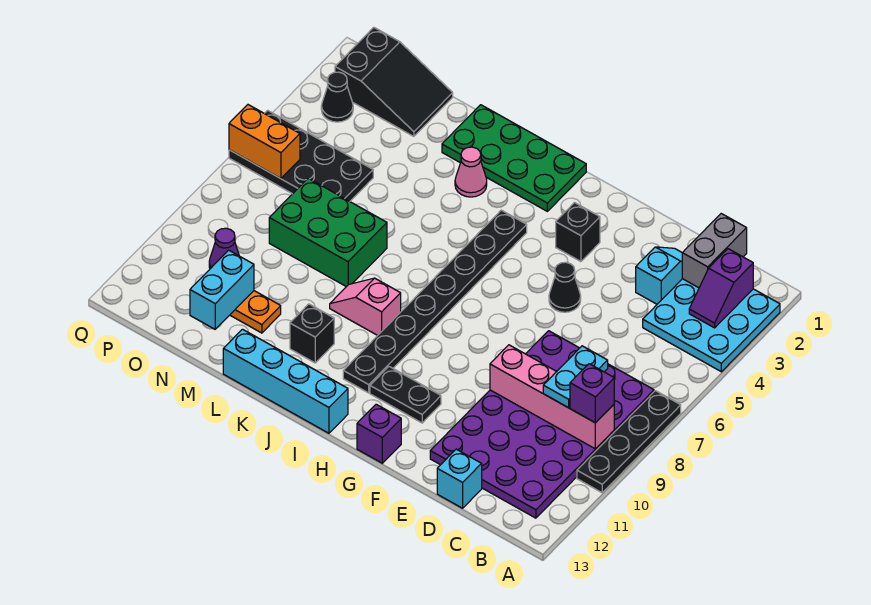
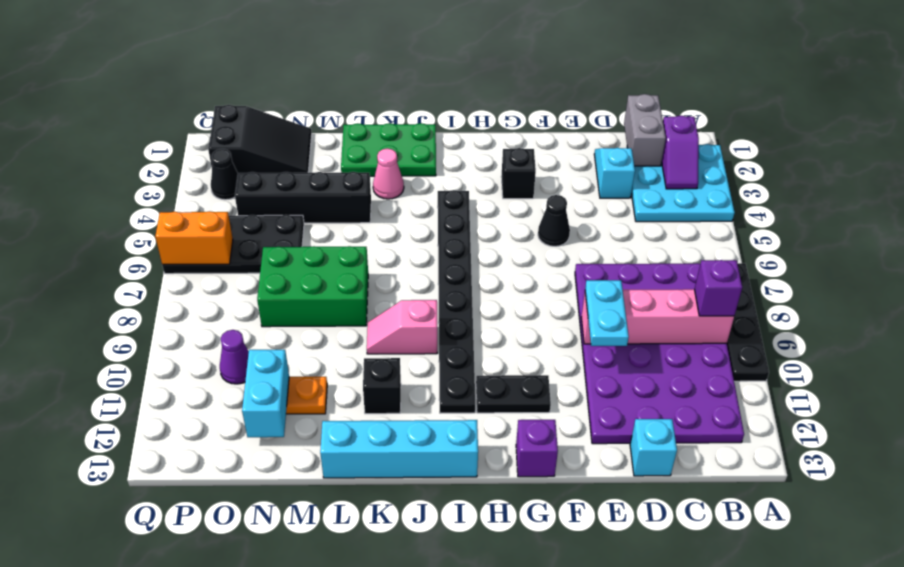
cyan 1x2 plate [543,346,608,408] -> cyan 1x2 plate moved to [585,280,629,346]
green 2x4 plate [442,105,586,211] -> green 2x3 plate [341,123,436,176]
none -> black 1x4 brick [235,172,371,223]

